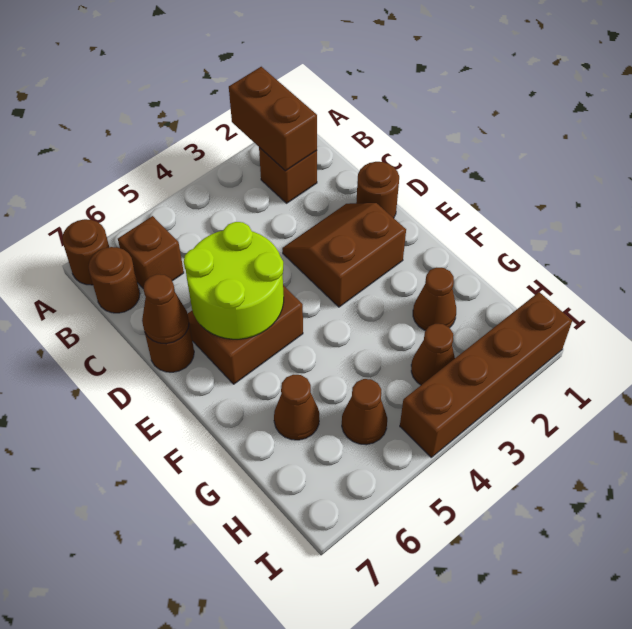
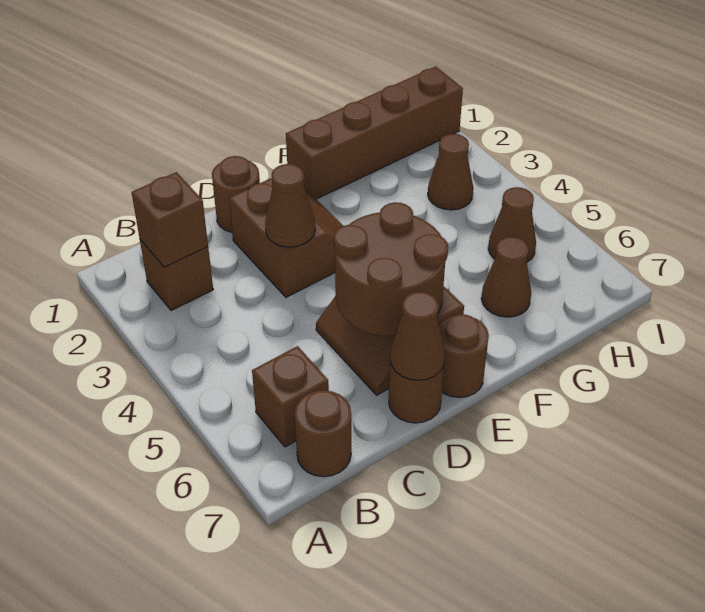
brown 1x2 brick [229,67,317,171] -> brown 1x1 brick [132,172,208,267]
brown 1x1 round brick [62,219,109,285] -> brown 1x1 round brick moved to [439,314,489,398]
brown 2x2 slope [282,203,406,307] -> brown 2x2 slope turned to [229,179,343,297]
lime 2x2 round brick [184,222,284,339] -> brown 2x2 round brick [334,202,448,336]
brown 1x1 cone [413,268,456,331] -> brown 1x1 cone moved to [265,164,315,247]
brown 1x4 brick [400,292,572,457] -> brown 1x4 brick turned to [286,66,463,199]

